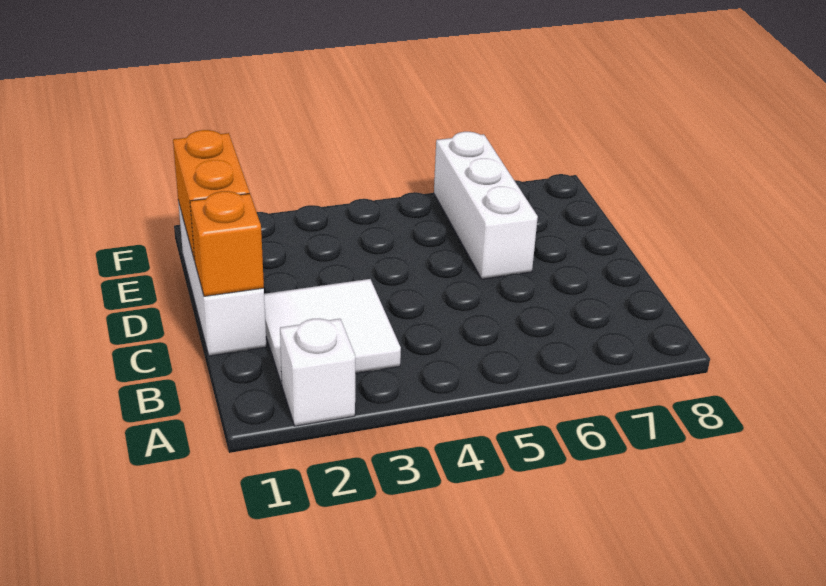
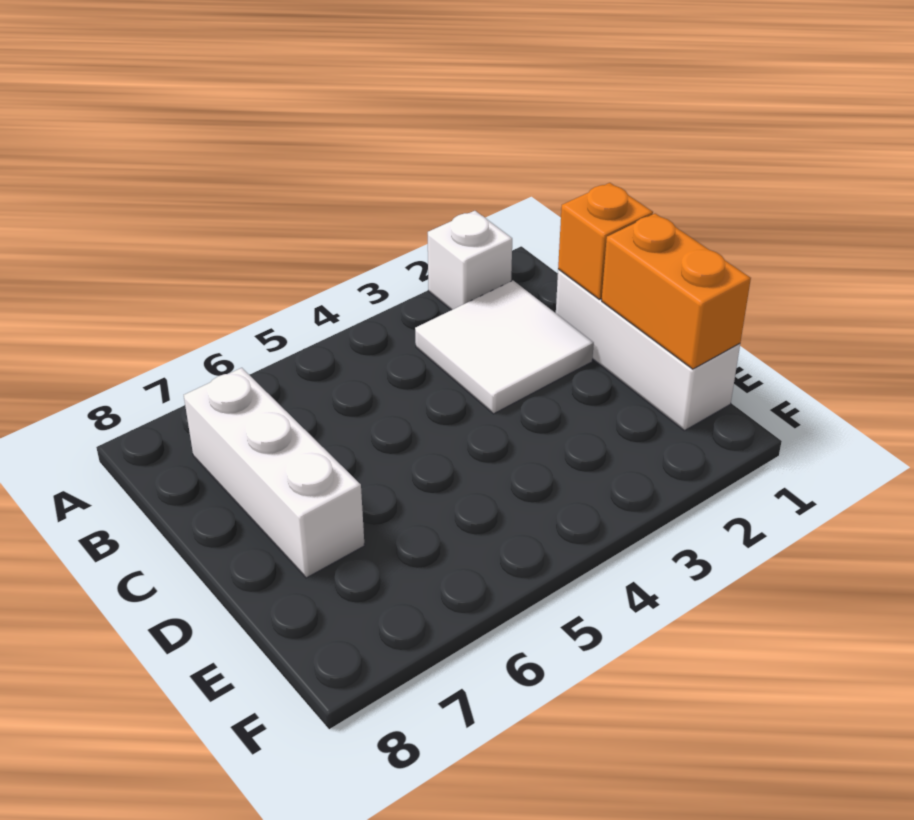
white 1x3 brick [434,132,538,279] -> white 1x3 brick moved to [184,368,365,578]

